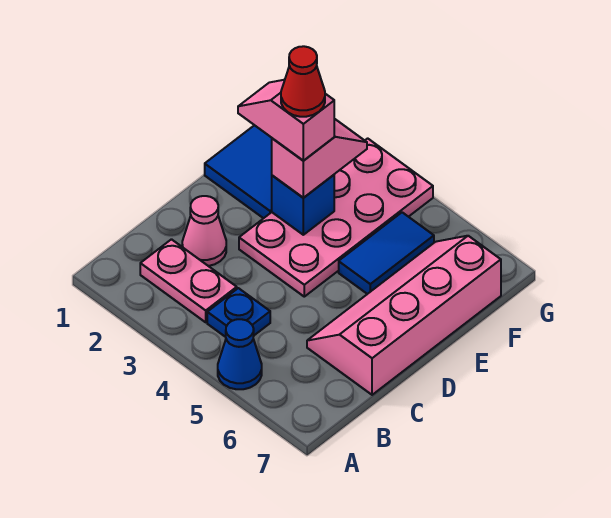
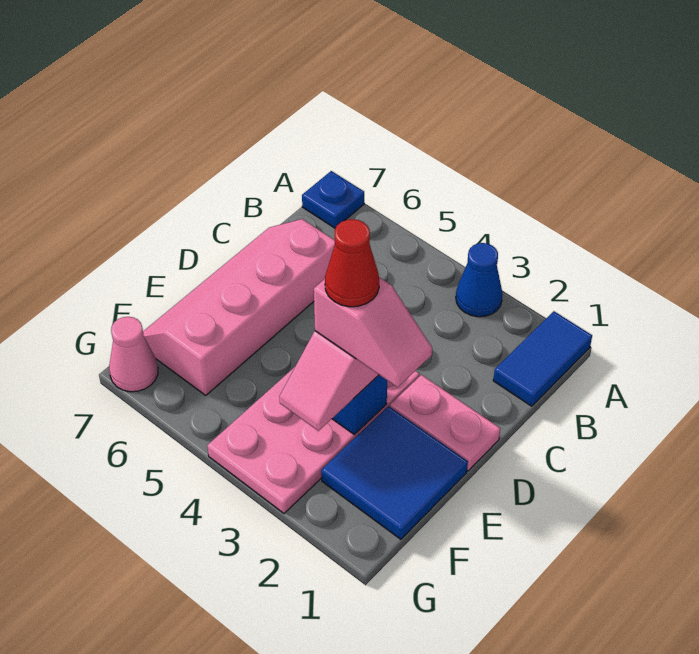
blue 1x1 cone [218,319,262,389] -> blue 1x1 cone moved to [456,243,503,317]
pink 1x2 plate [140,239,237,322] -> pink 1x2 plate moved to [390,375,500,471]
blue 1x1 plate [207,288,270,337] -> blue 1x1 plate moved to [302,171,364,228]
pink 1x1 cone [182,196,226,266] -> pink 1x1 cone moved to [109,317,158,392]
pink 2x4 slope [307,236,501,395] -> pink 2x4 slope turned to [143,219,335,395]
blue 1x2 tile [339,212,434,294] -> blue 1x2 tile moved to [493,311,592,406]

